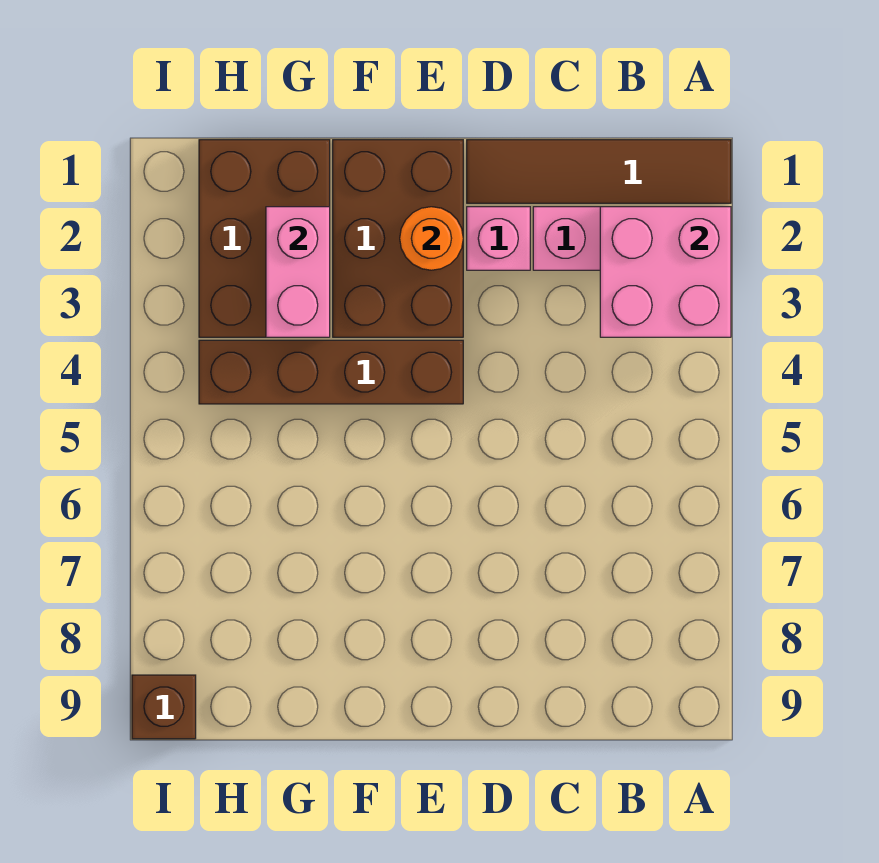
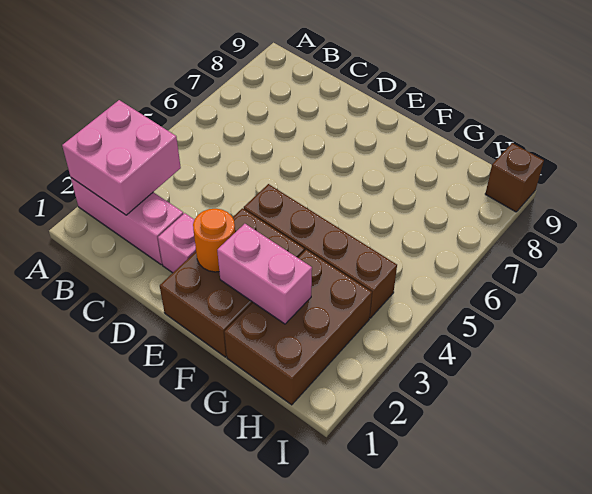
brown 1x4 tile [467,140,731,203] -> none
pink 1x2 brick [266,207,330,337] -> pink 1x2 brick turned to [217,224,312,324]

